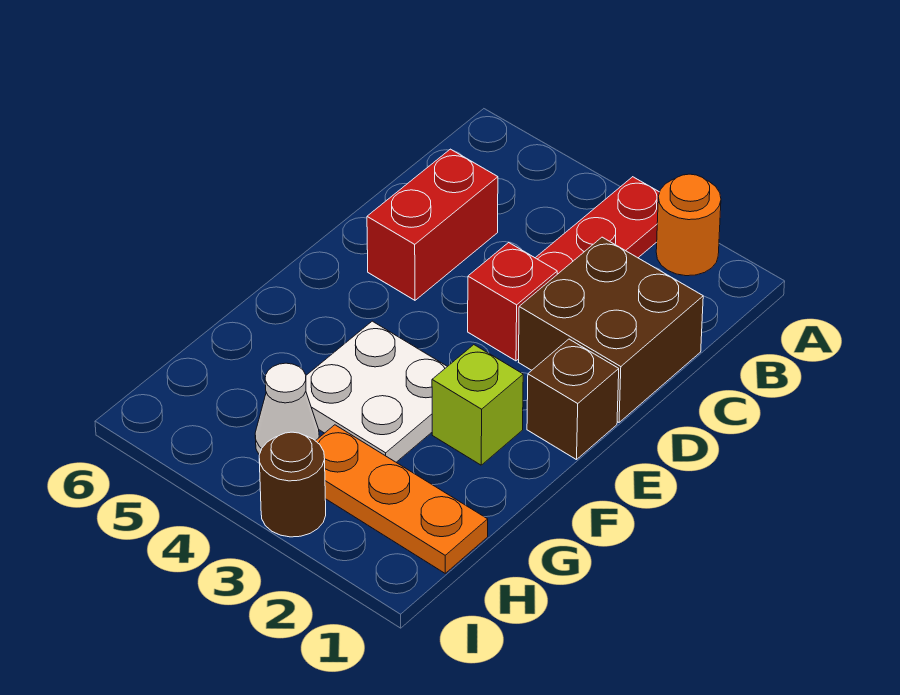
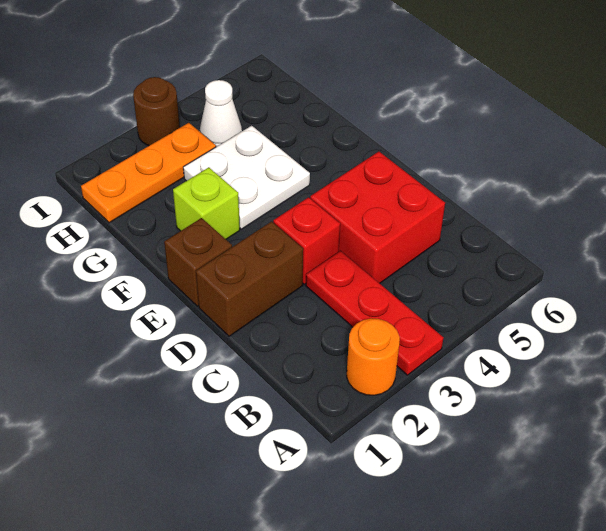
brown 2x2 brick [519,237,703,422] -> brown 1x2 brick [196,221,303,336]
red 1x2 brick [367,149,498,300] -> red 2x2 brick [310,152,445,283]

